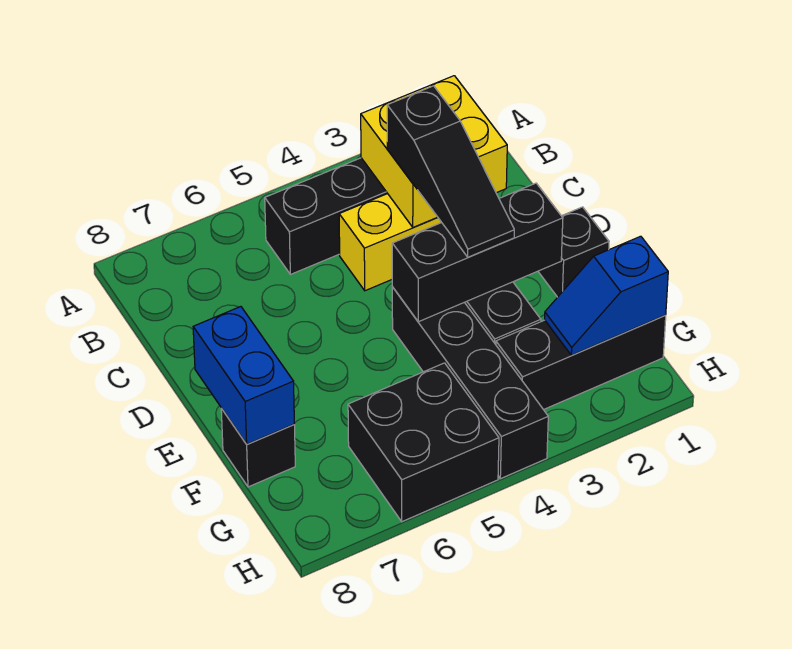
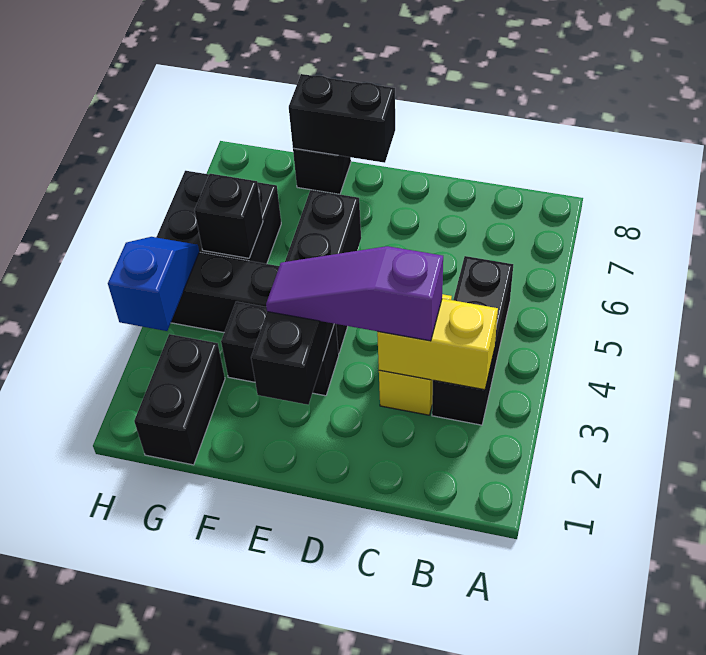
yellow 2x2 brick [361,76,507,227] -> yellow 1x2 brick [377,299,498,390]
black 1x3 slope [387,86,514,257] -> purple 1x3 slope [266,246,443,341]
black 1x1 brick [538,207,609,297] -> black 1x1 brick moved to [195,174,263,258]
black 1x3 brick [392,183,563,322] -> black 1x4 brick [251,190,361,405]
blue 1x2 brick [193,307,294,444] -> black 1x2 brick [289,74,395,163]
black 1x3 brick [496,315,666,410] -> black 1x2 brick [134,334,225,465]
blue 1x2 slope [545,236,668,355] -> blue 1x2 slope moved to [108,237,199,331]

